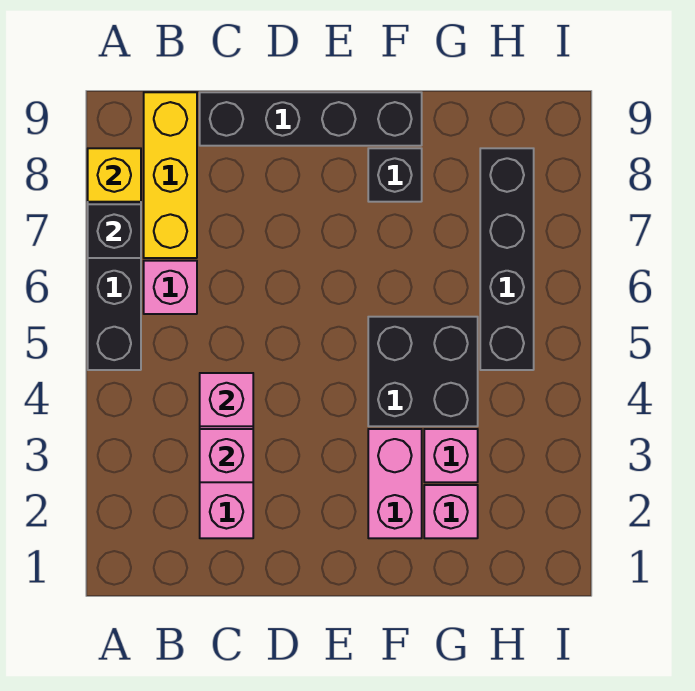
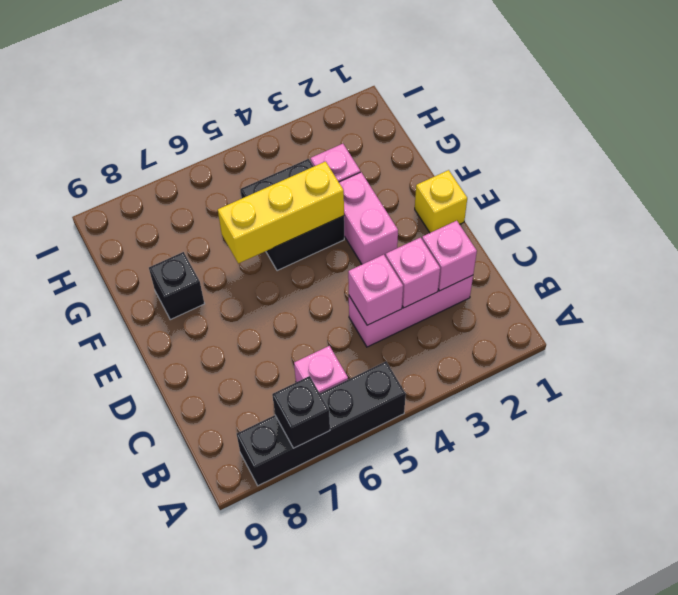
yellow 1x1 brick [88,148,141,202] -> yellow 1x1 brick moved to [415,170,467,233]
yellow 1x3 brick [144,92,197,258] -> yellow 1x3 brick moved to [218,162,344,264]
black 1x4 brick [200,92,422,146] -> none
pink 1x2 brick [368,429,422,538] -> pink 1x2 brick turned to [339,172,398,264]
pink 1x1 brick [424,485,478,538] -> pink 1x1 brick moved to [422,221,477,291]
black 1x4 brick [480,148,534,370] -> none

